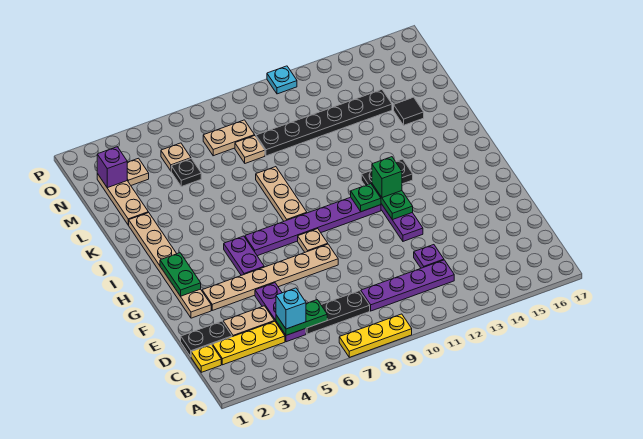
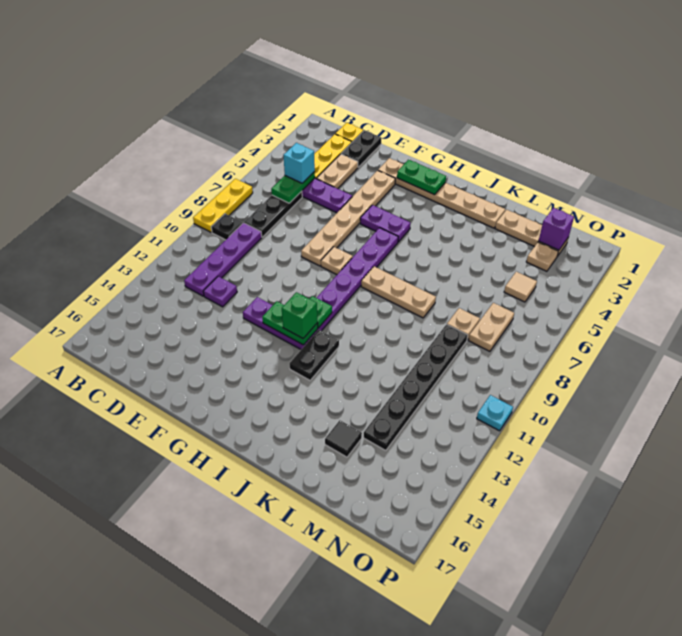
black 1x1 plate [171,159,201,187] -> black 1x1 plate moved to [211,214,243,240]
tan 1x1 plate [161,143,191,171] -> tan 1x1 tile [504,272,537,302]

